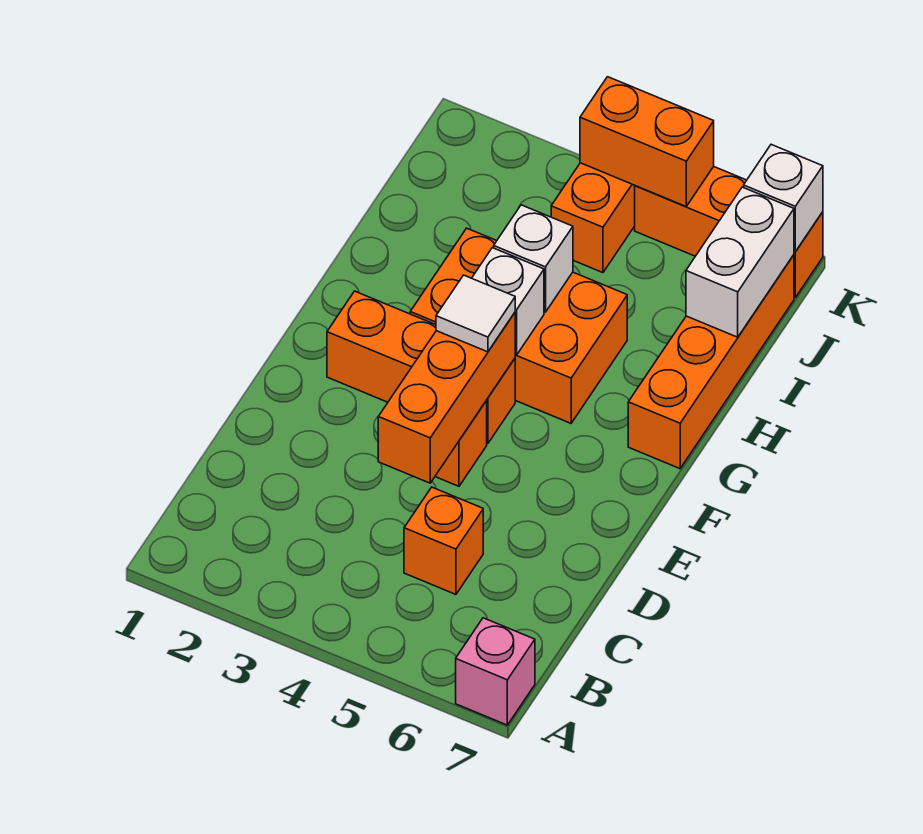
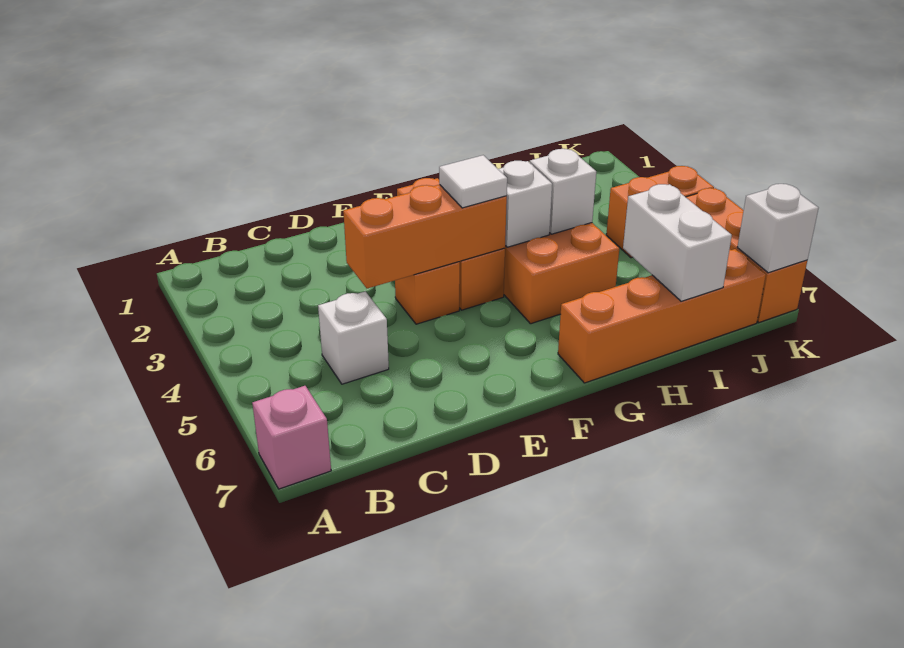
orange 1x1 brick [404,487,483,594] -> white 1x1 brick [318,291,389,384]
white 1x2 brick [686,187,794,337] -> white 1x2 brick turned to [623,184,732,301]
orange 1x2 brick [580,77,714,206] -> none

